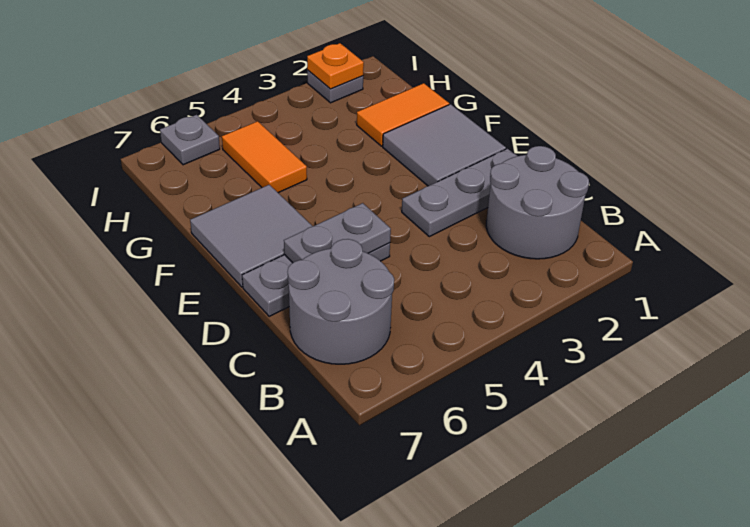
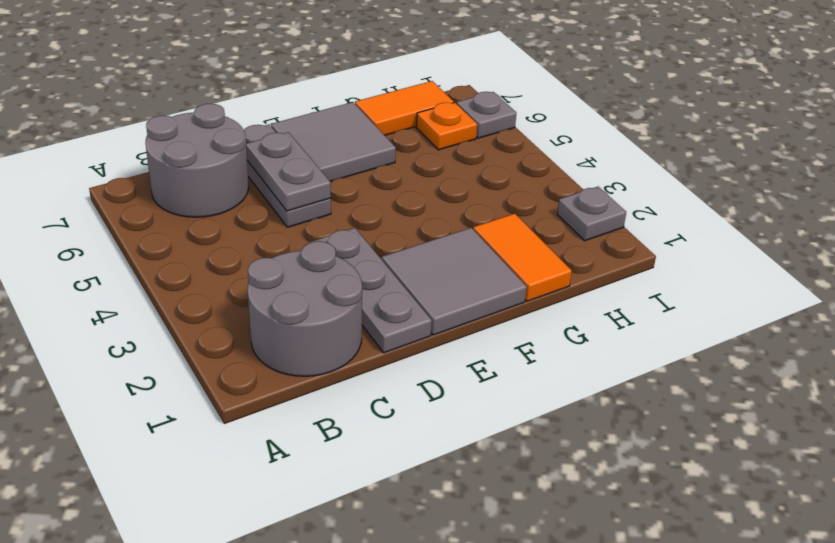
orange 1x2 tile [222,121,307,193] -> orange 1x2 tile moved to [355,81,454,135]
orange 1x1 plate [307,43,364,89] -> orange 1x1 plate moved to [417,102,477,150]

